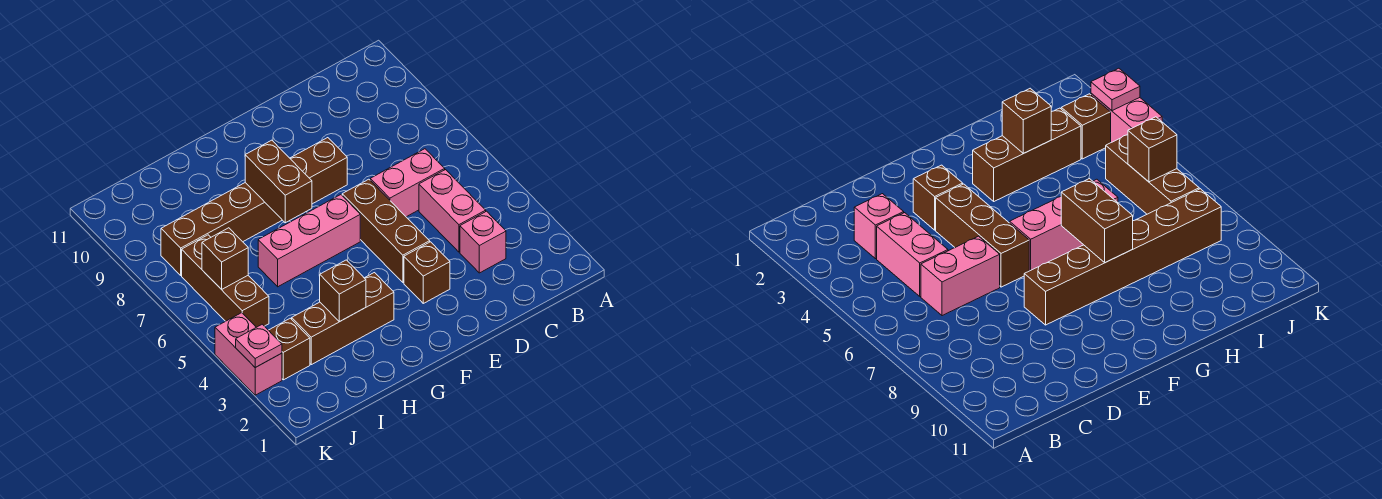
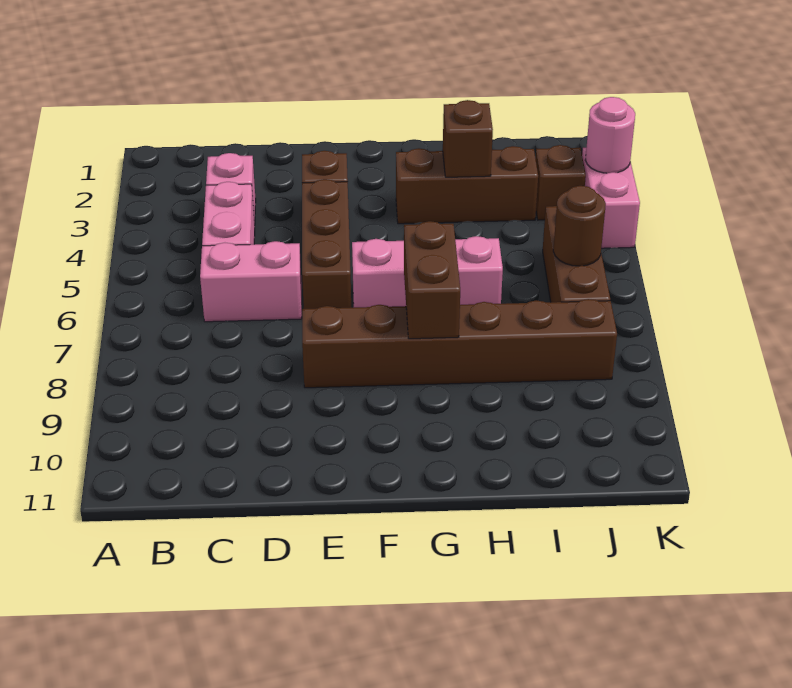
brown 1x1 brick [202,228,248,290] -> brown 1x1 round brick [553,186,606,266]
pink 1x1 plate [236,324,282,367] -> pink 1x1 round brick [585,97,635,173]

